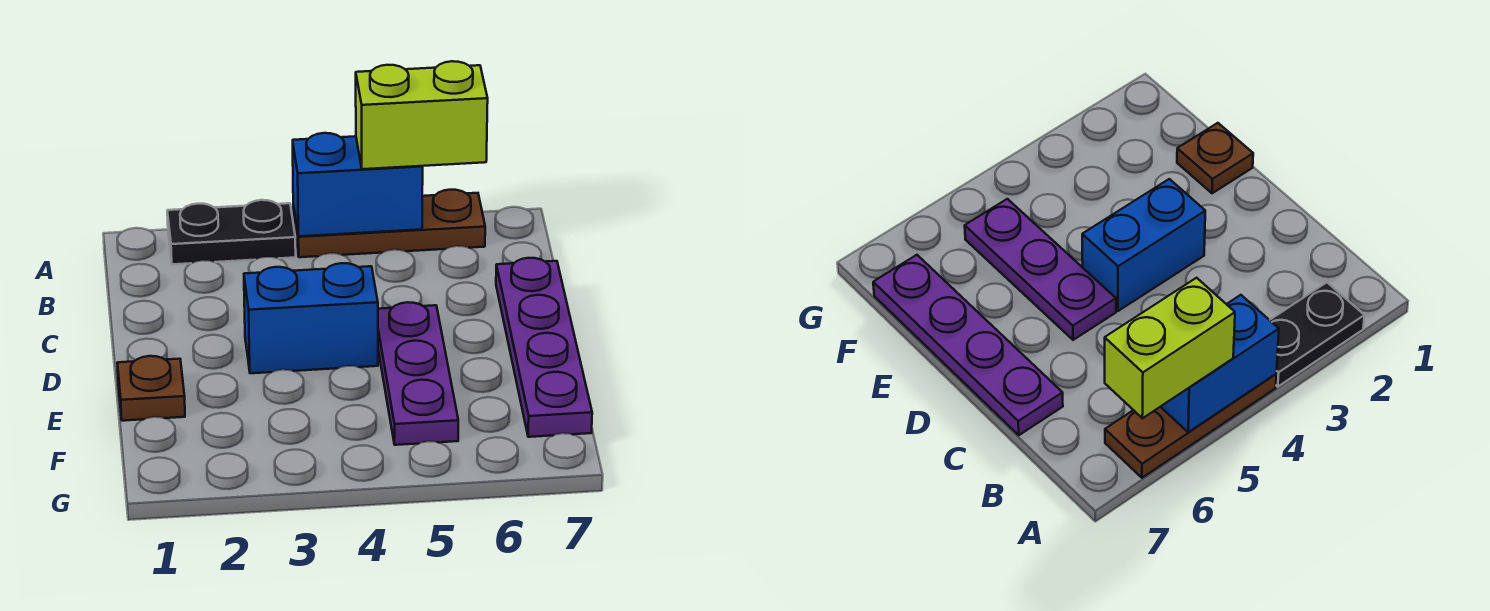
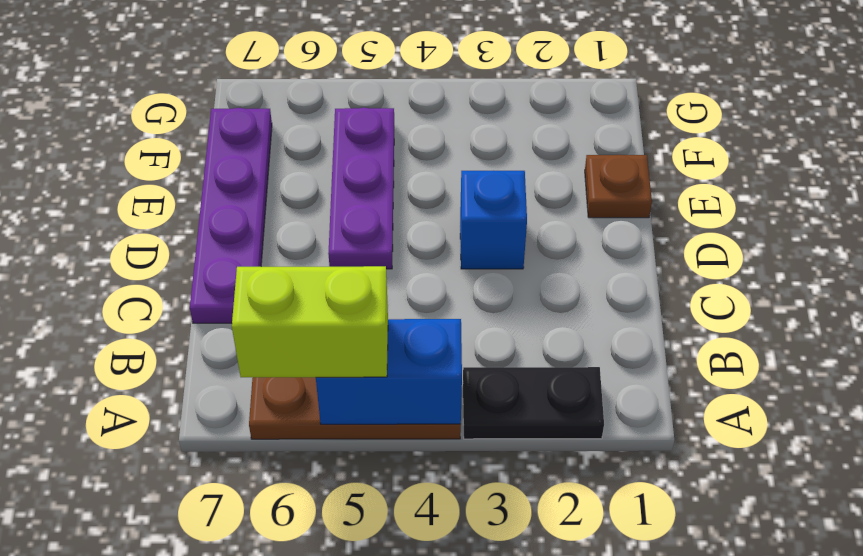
blue 1x2 brick [244,263,378,373] -> blue 1x1 brick [460,171,527,269]

